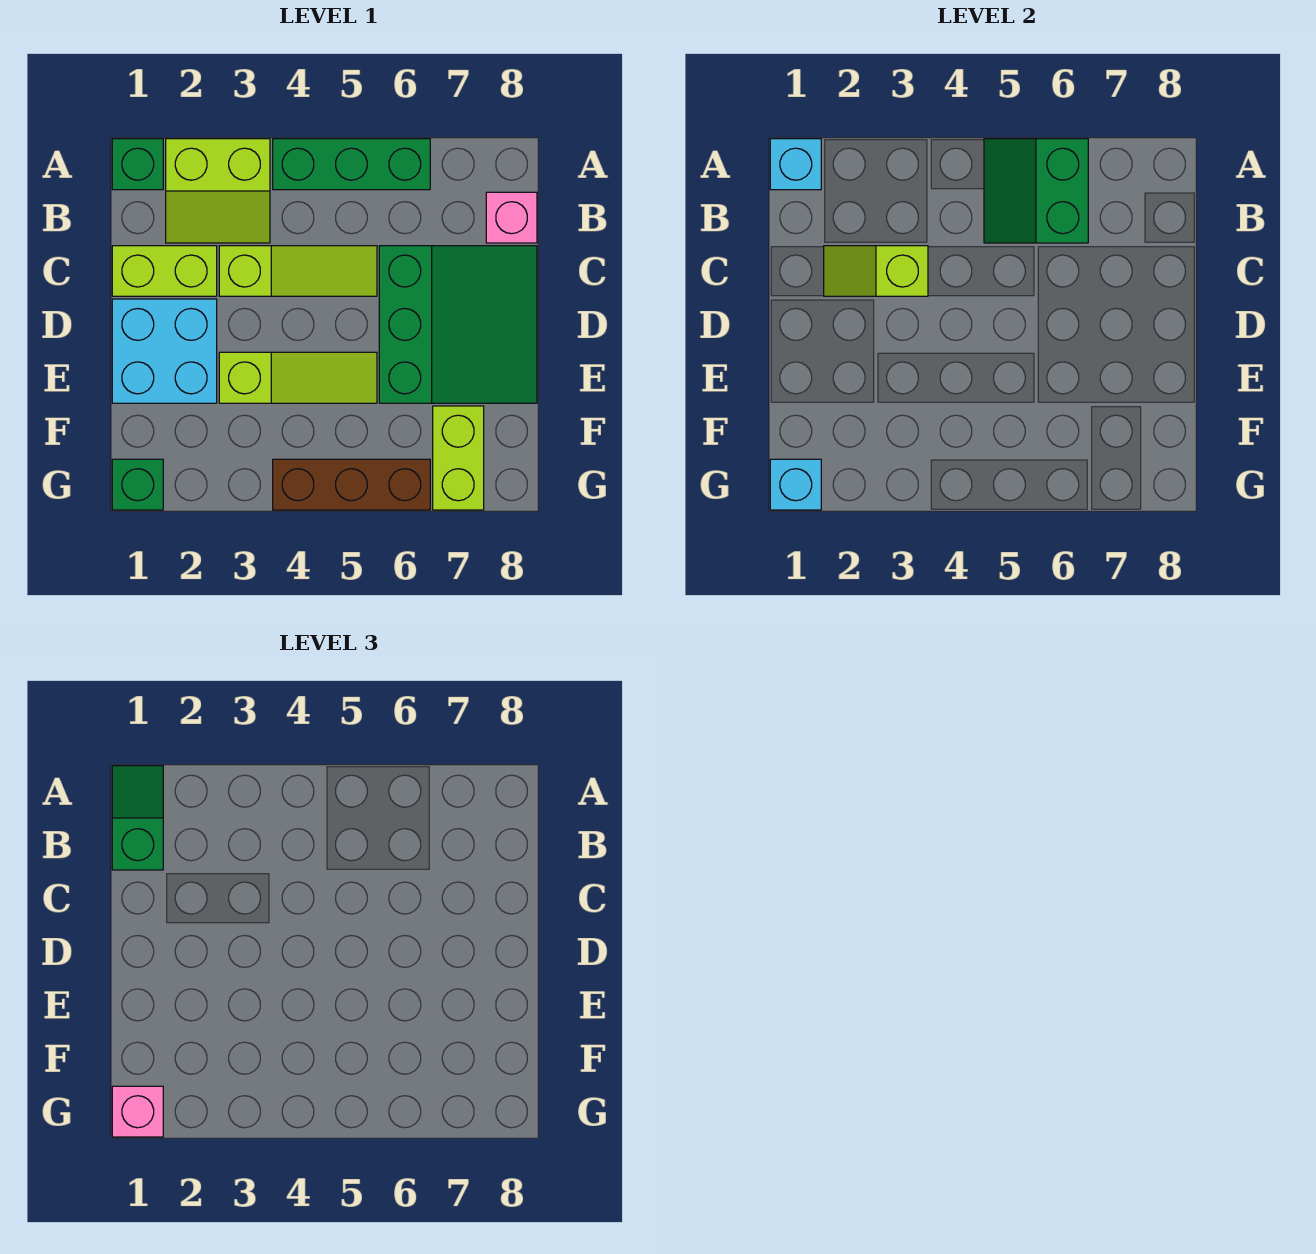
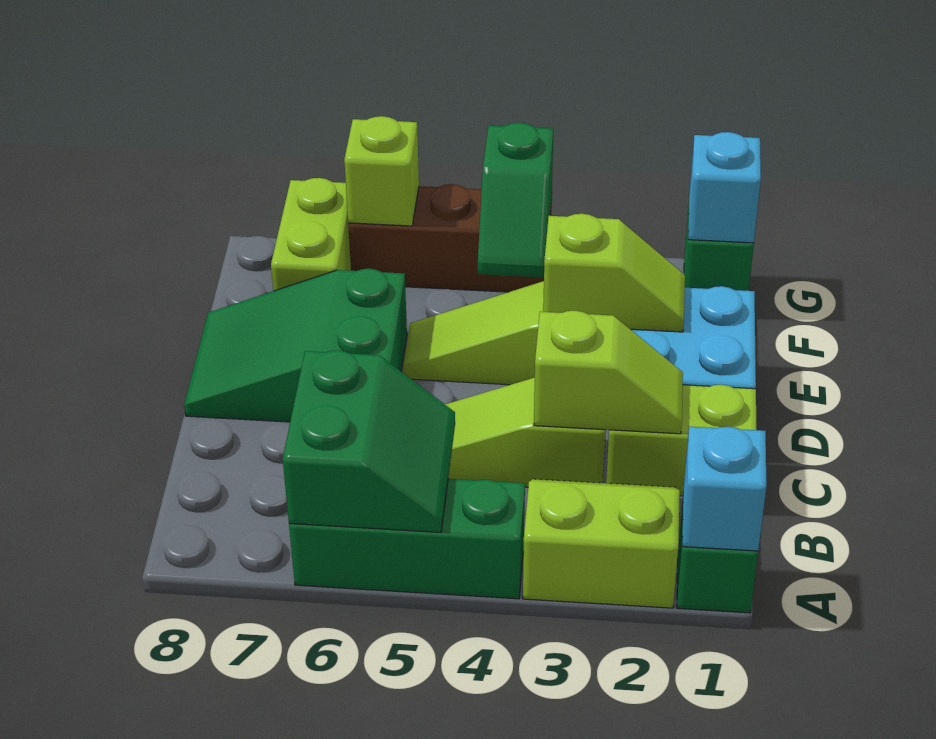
green 1x2 slope [112,766,163,870] -> green 1x2 slope moved to [478,123,553,278]
pink 1x1 brick [486,192,537,243] -> none
green 3x3 slope [379,246,537,403] -> green 2x3 slope [184,269,407,422]
none -> lime 1x2 slope [543,214,685,332]
pink 1x1 brick [112,1086,163,1137] -> none
none -> lime 1x1 brick [344,116,419,226]

